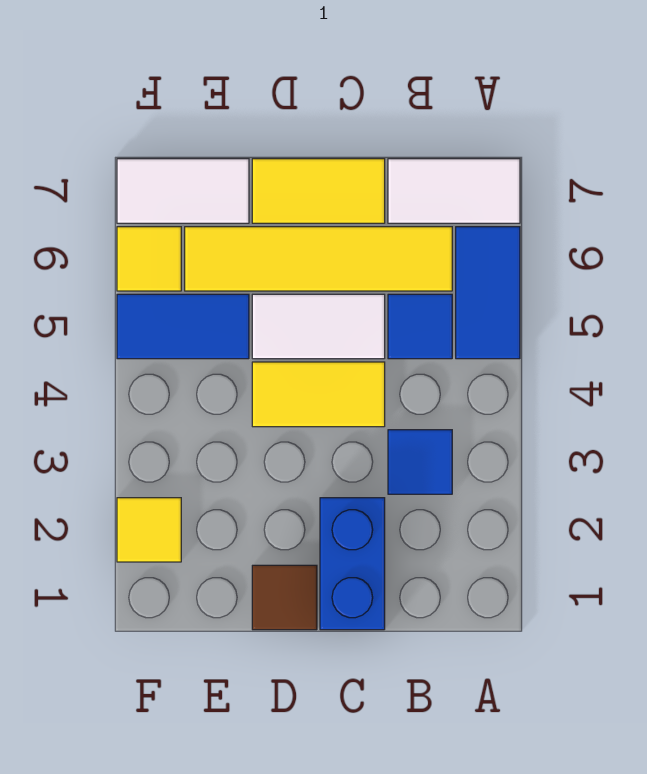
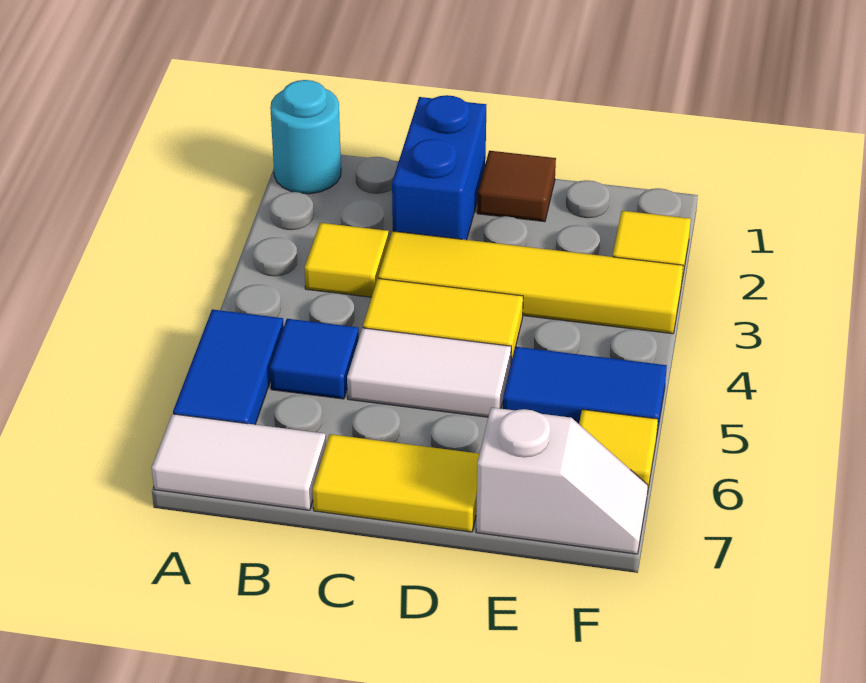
none -> cyan 1x1 round brick [270,80,341,194]
blue 1x1 tile [388,430,452,494] -> yellow 1x1 tile [304,223,389,297]
yellow 1x4 tile [185,227,452,291] -> yellow 1x4 tile moved to [378,231,683,334]
white 1x2 tile [117,159,249,223] -> white 1x2 slope [476,407,648,554]

